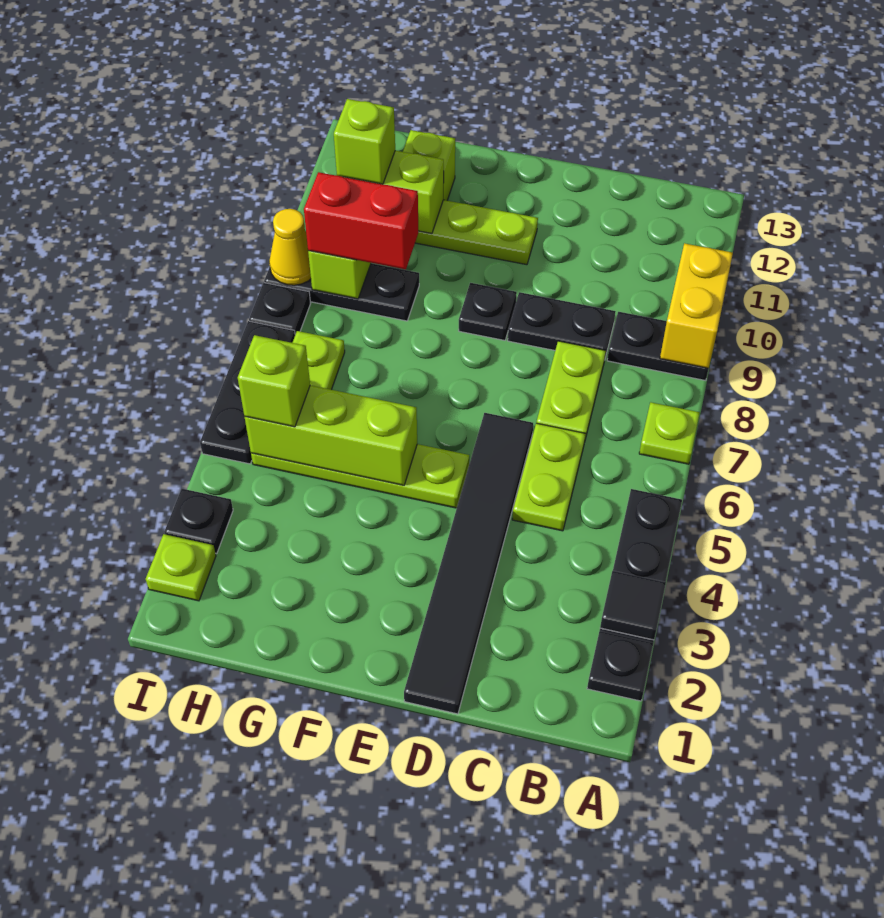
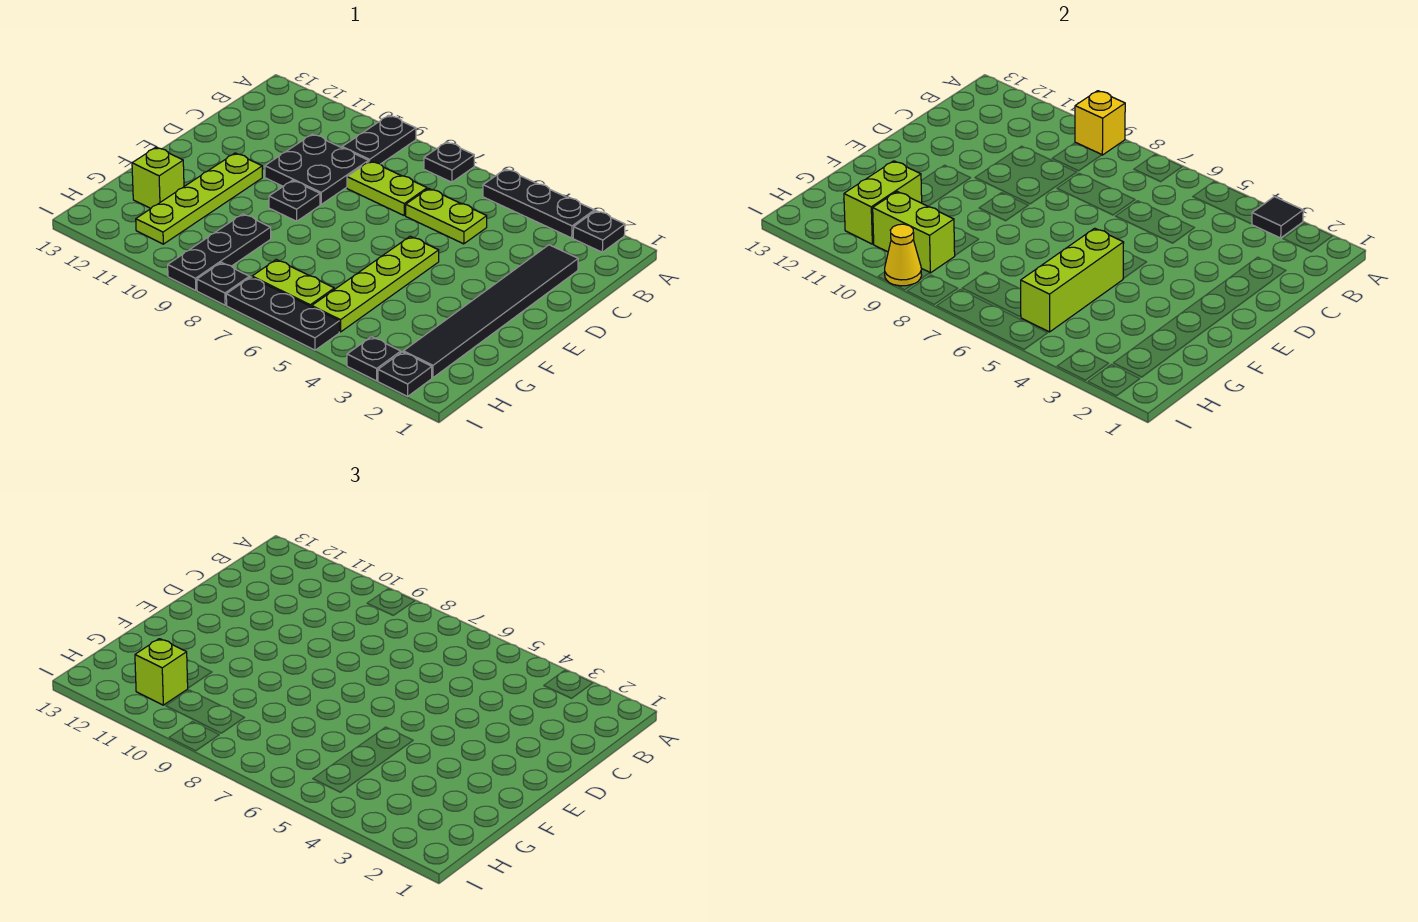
lime 1x1 plate [639,402,700,464] -> black 1x1 plate [424,142,474,182]
yellow 1x2 brick [660,243,733,368] -> yellow 1x1 brick [1075,91,1125,155]
black 1x2 plate [508,292,616,357] -> black 2x2 plate [265,134,369,204]
black 1x6 tile [404,413,533,714] -> black 1x6 tile turned to [403,245,578,378]
red 1x2 brick [304,172,419,269] -> none
lime 1x1 brick [238,335,310,427] -> none
lime 1x1 plate [146,534,216,601] -> black 1x1 plate [378,352,432,396]

